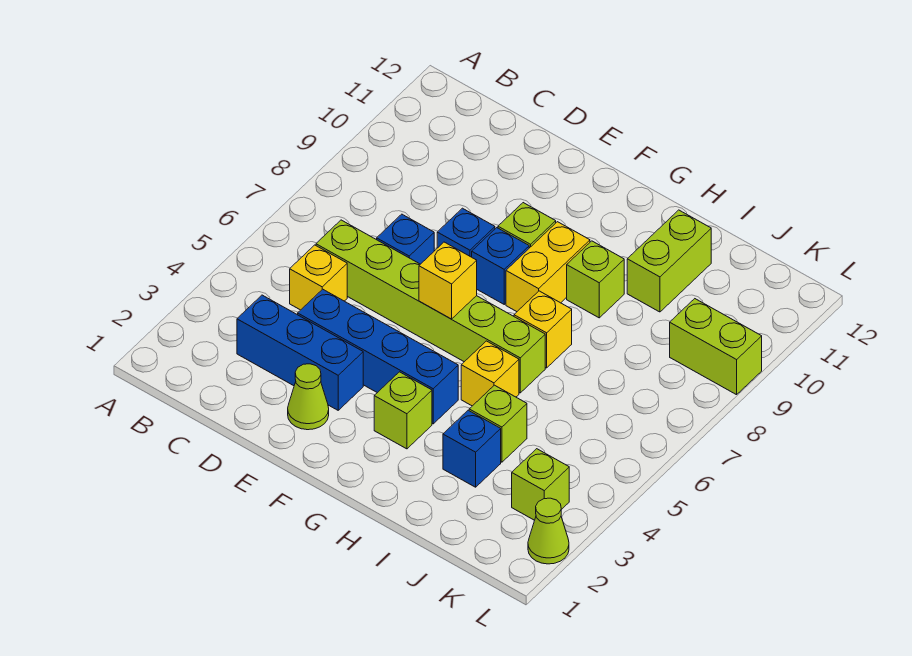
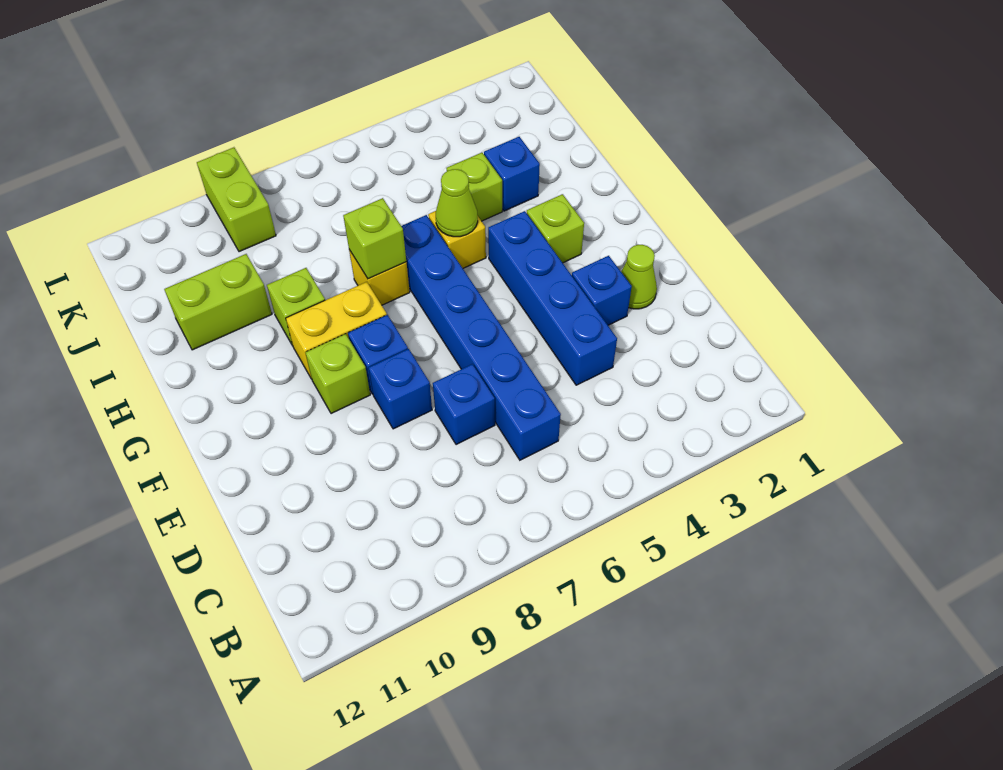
blue 1x3 brick [237,295,363,410] -> blue 1x1 brick [572,256,632,325]
yellow 1x1 brick [290,245,347,310] -> none
lime 1x6 brick [316,220,545,393] -> blue 1x6 brick [401,215,561,460]
yellow 1x1 brick [419,242,477,319] -> none
lime 1x1 brick [512,449,569,520] -> lime 1x1 brick moved to [343,198,406,279]
lime 1x1 cone [528,498,569,564] -> lime 1x1 cone moved to [436,169,478,237]

